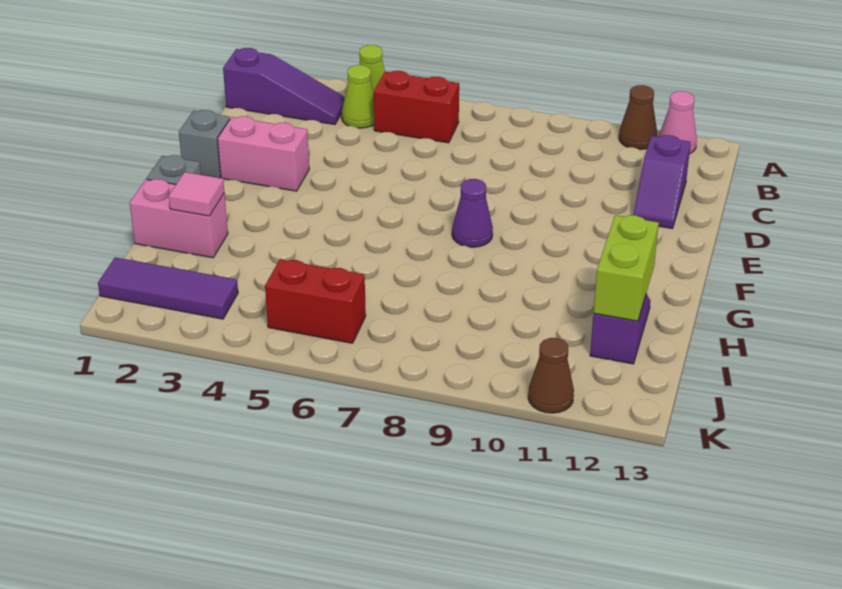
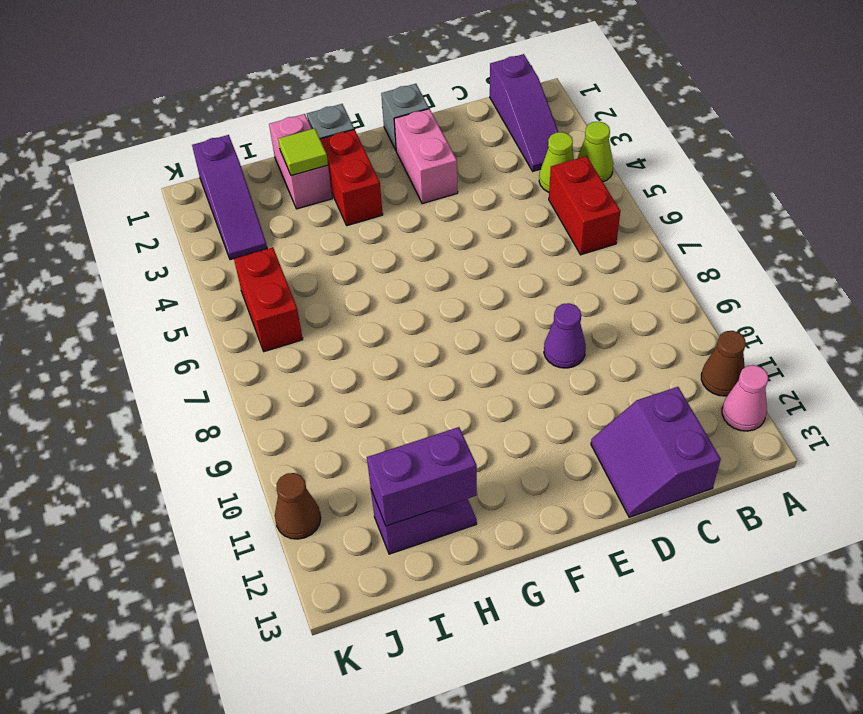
purple 1x2 slope [634,135,691,229] -> purple 2x2 slope [591,387,721,517]
purple 1x1 cone [452,179,493,247] -> purple 1x1 cone moved to [544,303,586,368]
none -> red 1x2 brick [320,129,383,226]
pink 1x1 tile [169,172,224,216] -> lime 1x1 tile [278,128,328,176]
lime 1x2 brick [594,215,659,321] -> purple 1x2 brick [367,427,477,526]
purple 1x3 tile [98,257,238,319] -> purple 1x3 slope [192,135,267,260]

